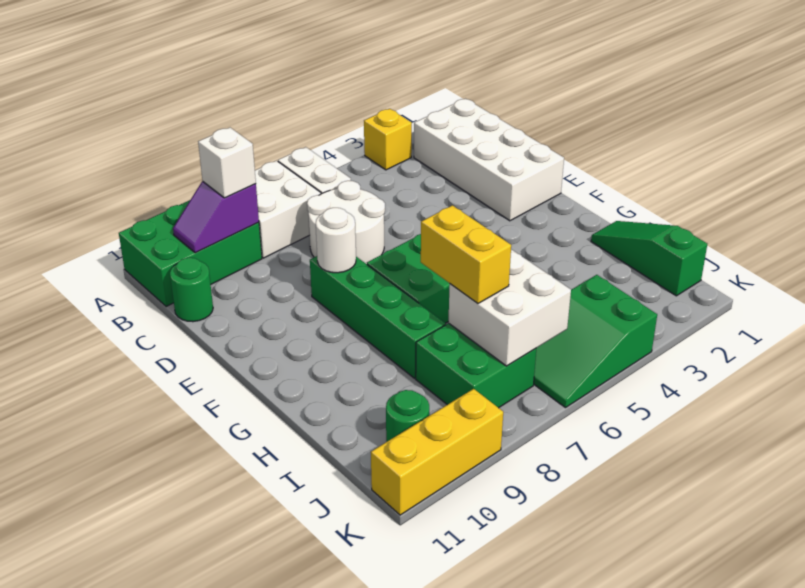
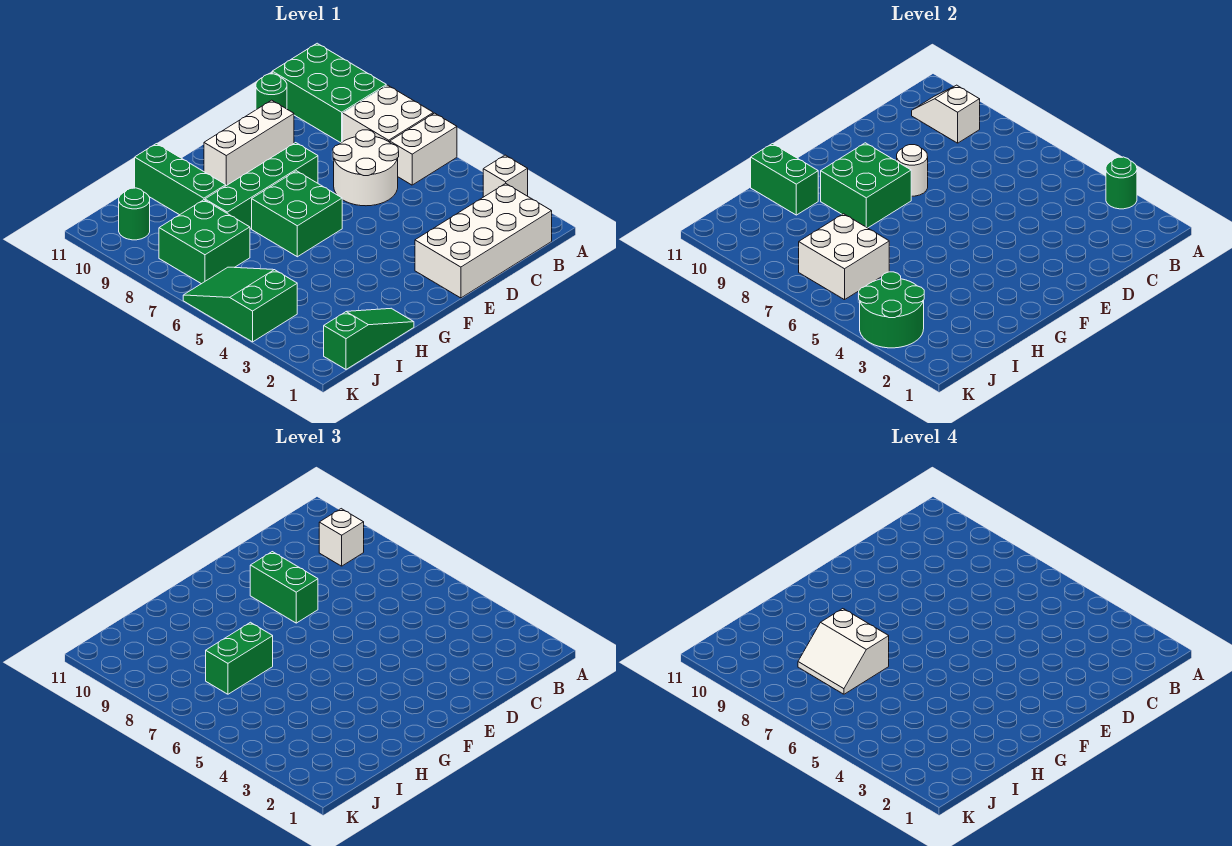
yellow 1x1 brick [364,109,412,170] -> white 1x1 brick [483,155,528,197]
none -> green 1x1 round brick [1106,157,1137,209]
purple 1x2 slope [173,182,259,253] -> white 1x2 slope [912,85,980,143]
none -> white 1x3 brick [204,100,294,185]
none -> green 1x2 brick [250,552,318,623]
none -> green 2x2 brick [821,143,911,228]
yellow 1x2 brick [421,205,511,303] -> green 1x2 brick [206,622,273,694]
none -> white 2x2 slope [798,609,889,694]
none -> green 1x3 brick [135,144,226,215]
none -> green 1x2 brick [751,144,818,215]
none -> green 2x2 round brick [859,272,924,348]
yellow 1x3 brick [371,389,503,515] -> none

